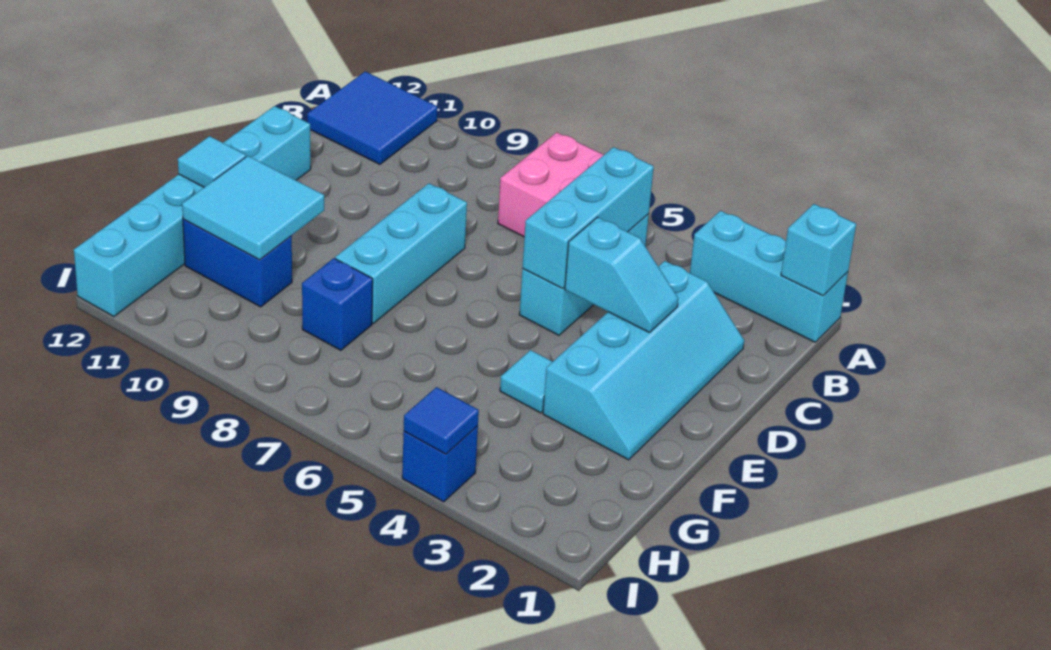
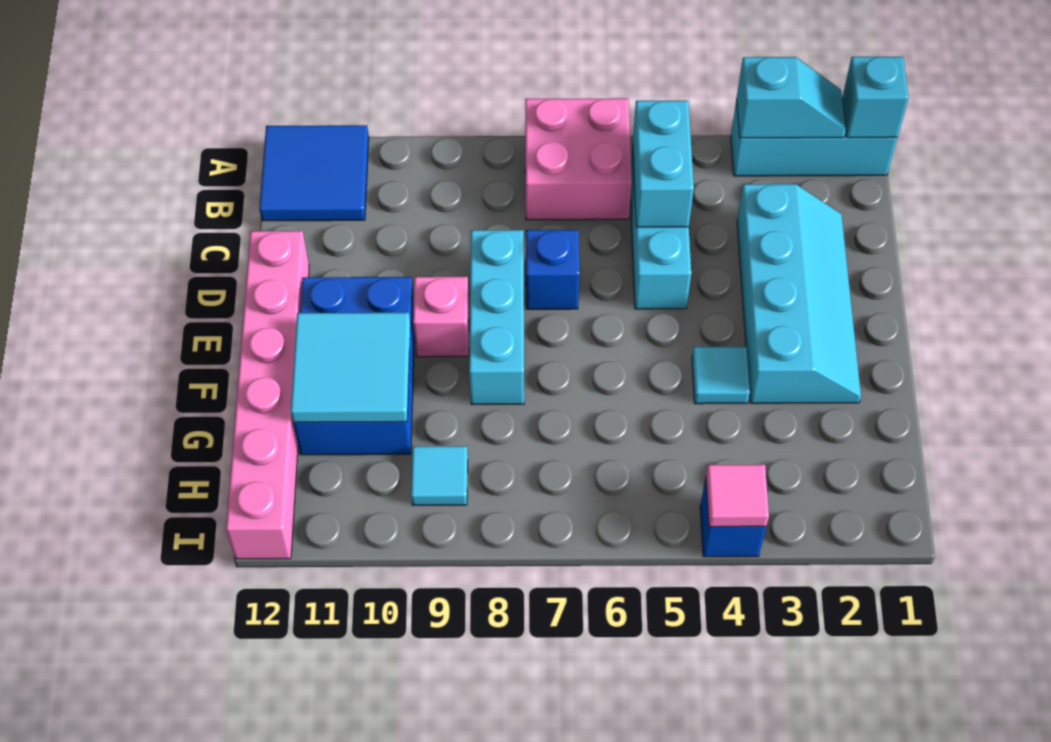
cyan 1x3 brick [522,147,654,288] -> cyan 1x2 brick [633,101,694,227]
cyan 1x2 slope [565,217,678,333] -> cyan 1x2 slope moved to [737,57,846,138]
cyan 1x6 brick [74,106,311,317] -> pink 1x6 brick [226,231,309,559]
none -> pink 1x1 brick [413,277,469,357]
cyan 1x1 tile [178,136,246,187] -> cyan 1x1 tile moved to [411,446,468,505]
blue 1x1 brick [302,258,373,350] -> blue 1x1 brick moved to [526,230,580,309]
blue 1x2 brick [183,219,292,307] -> blue 2x3 brick [293,277,414,455]
blue 1x1 tile [404,387,479,454] -> pink 1x1 tile [706,464,769,527]

